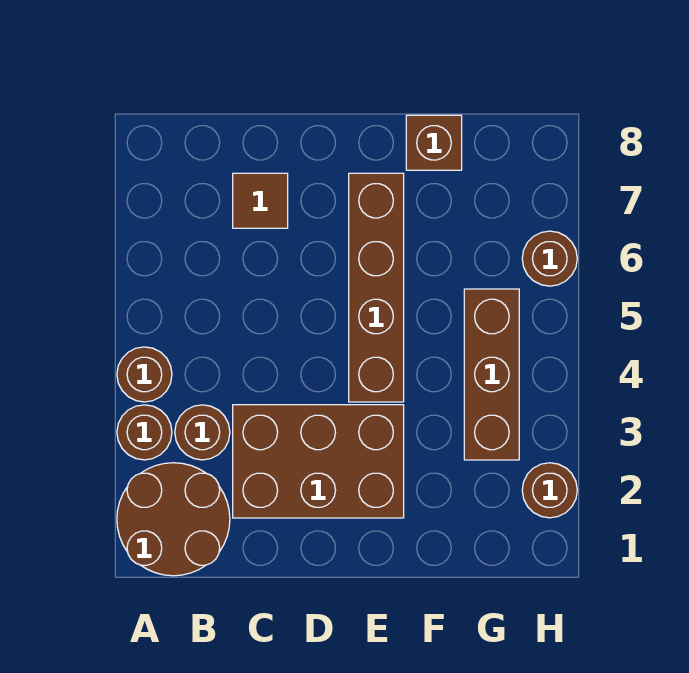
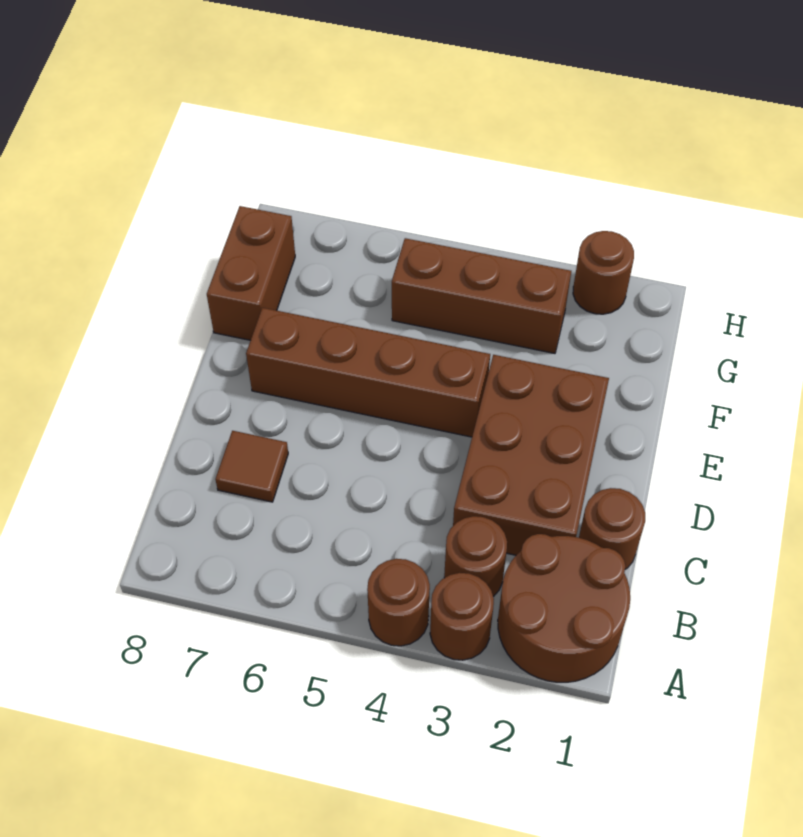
brown 1x1 brick [406,115,462,170] -> brown 1x2 brick [207,206,295,340]
brown 1x1 round brick [522,231,577,286] -> brown 1x1 round brick moved to [579,488,645,569]

